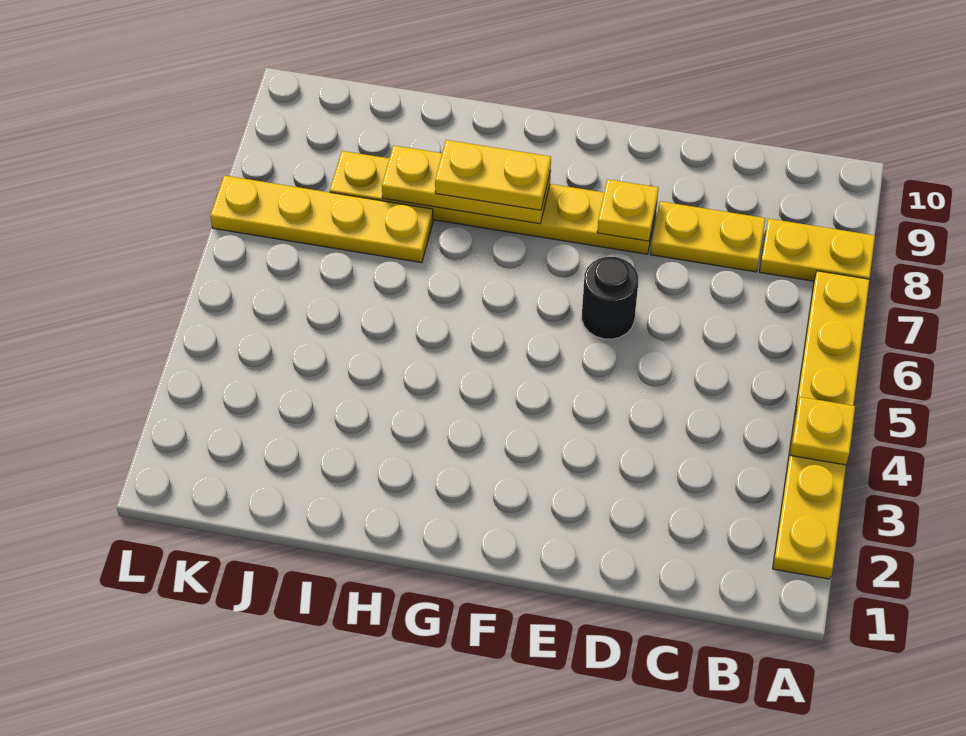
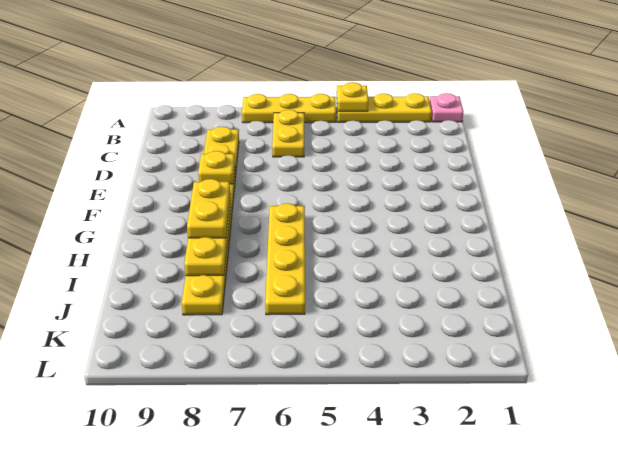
none -> pink 1x1 plate [430,93,464,122]
yellow 1x2 plate [759,219,875,281] -> yellow 1x2 plate moved to [272,110,304,157]
black 1x1 round brick [582,257,638,339] -> none
yellow 1x4 plate [210,175,433,263] -> yellow 1x4 plate moved to [265,203,305,315]

